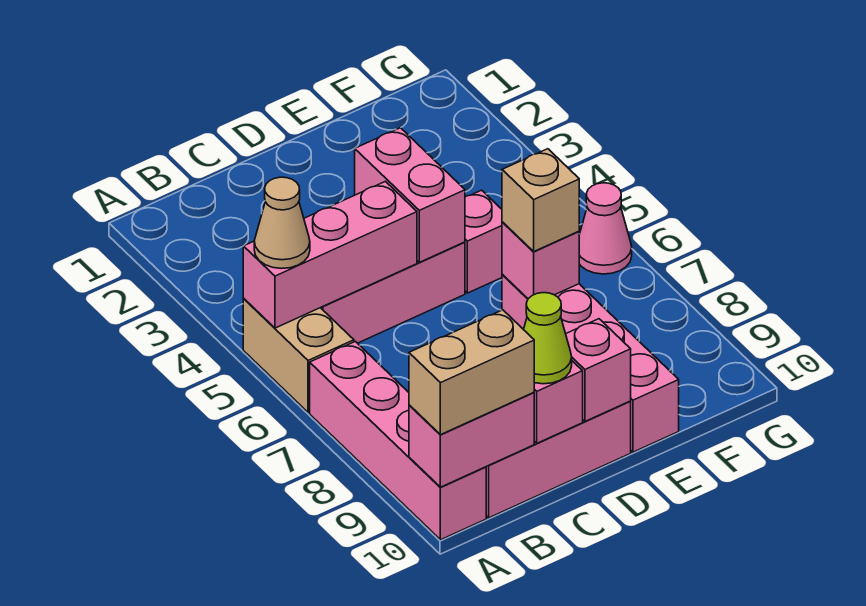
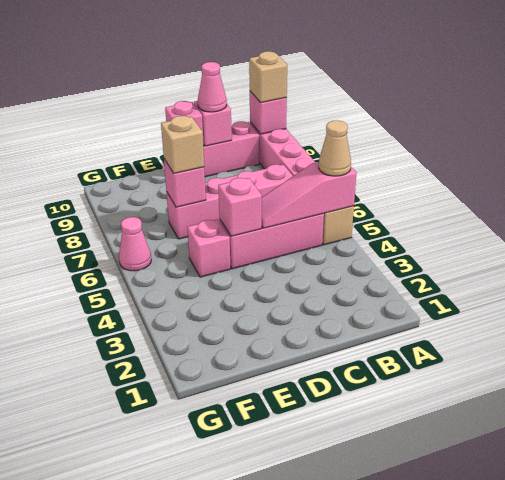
pink 1x3 brick [243,181,417,328] -> pink 1x3 slope [262,162,357,228]
pink 1x2 brick [409,392,534,487] -> pink 1x1 brick [250,91,287,134]
tan 1x2 brick [409,310,534,435] -> tan 1x1 brick [249,51,287,103]
lime 1x1 cone [524,293,572,384] -> pink 1x1 cone [198,62,227,112]
pink 1x2 brick [355,128,465,262] -> pink 1x1 brick [218,178,262,236]
pink 1x4 brick [502,274,679,452] -> pink 1x4 brick turned to [167,164,293,239]

